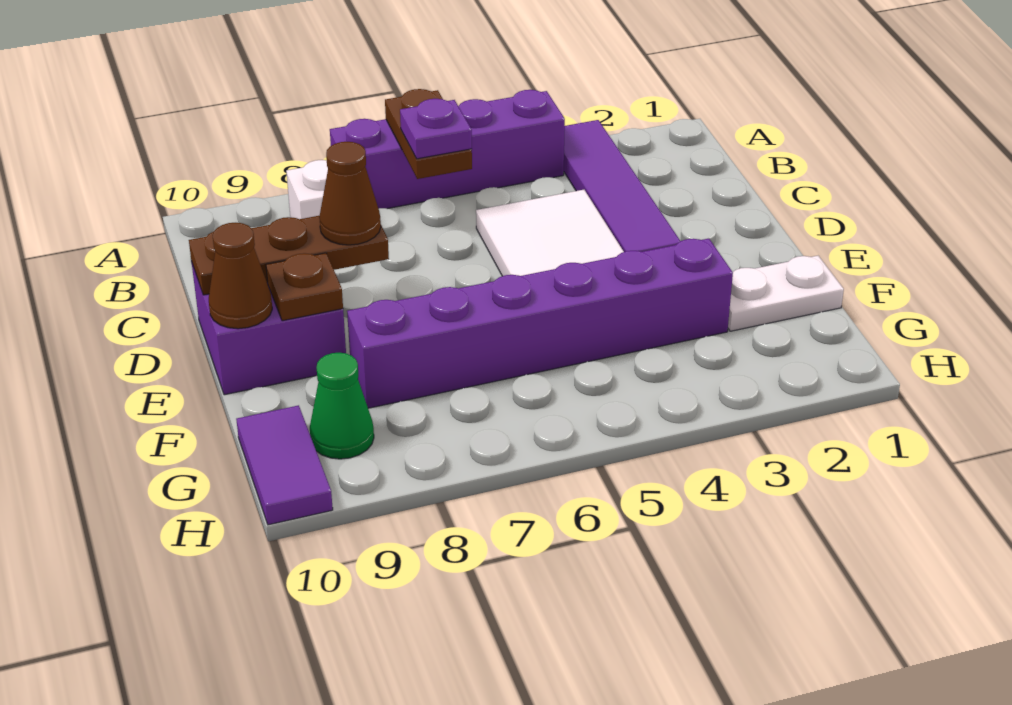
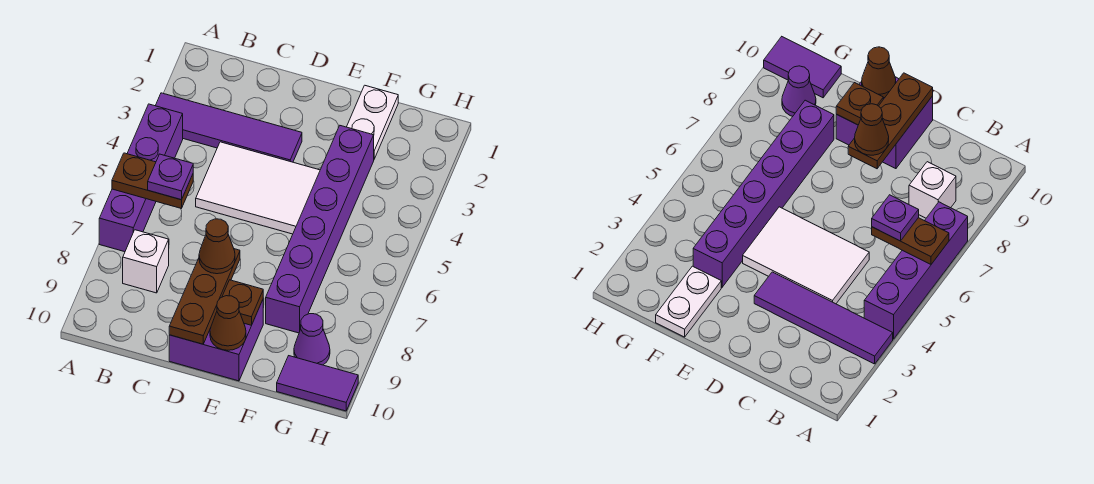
green 1x1 cone [310,353,374,459] -> purple 1x1 cone [294,314,330,365]

